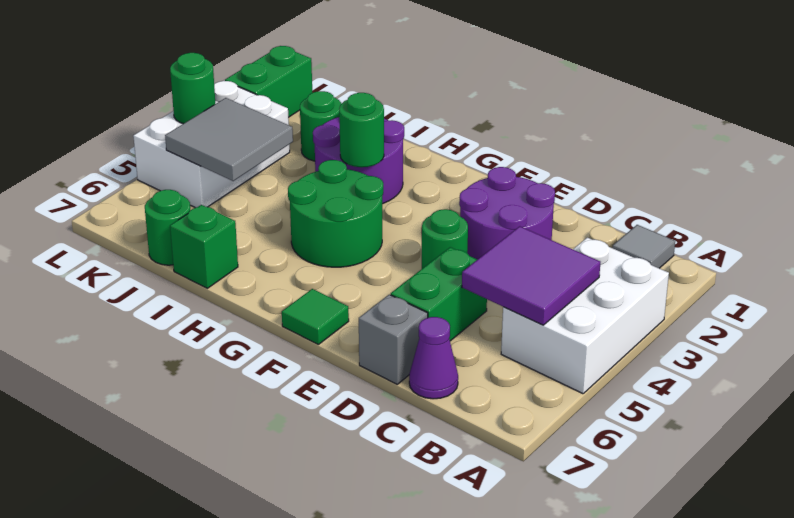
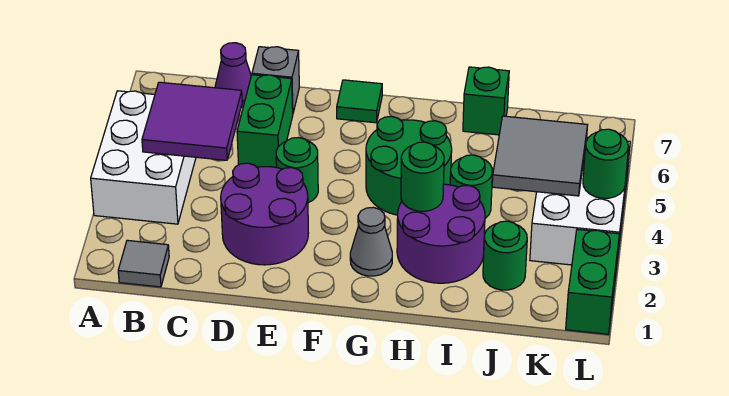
none -> grey 1x1 cone [350,207,392,276]
green 1x1 round brick [145,190,190,265] -> green 1x1 round brick moved to [450,155,493,218]

